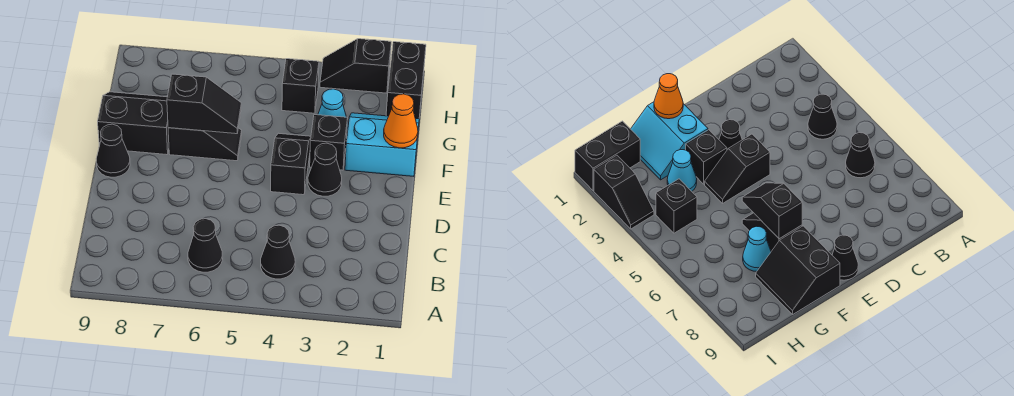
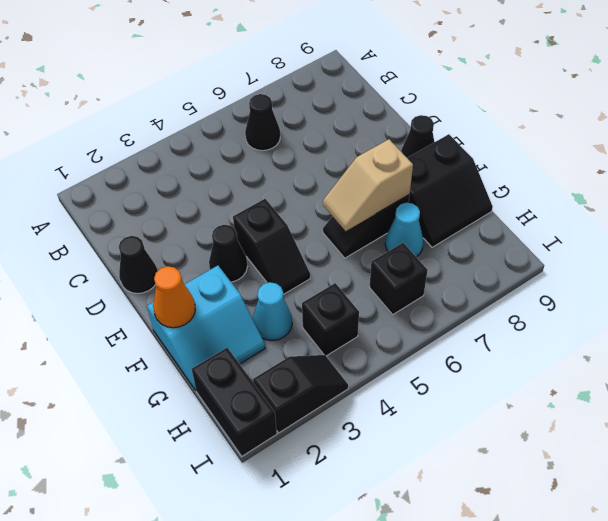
black 1x1 cone [261,225,295,279] -> black 1x1 cone moved to [119,236,158,294]
black 1x1 brick [310,115,348,170] -> black 1x1 brick moved to [369,243,428,314]
black 1x2 slope [167,74,241,134] -> tan 1x2 slope [323,139,413,231]

